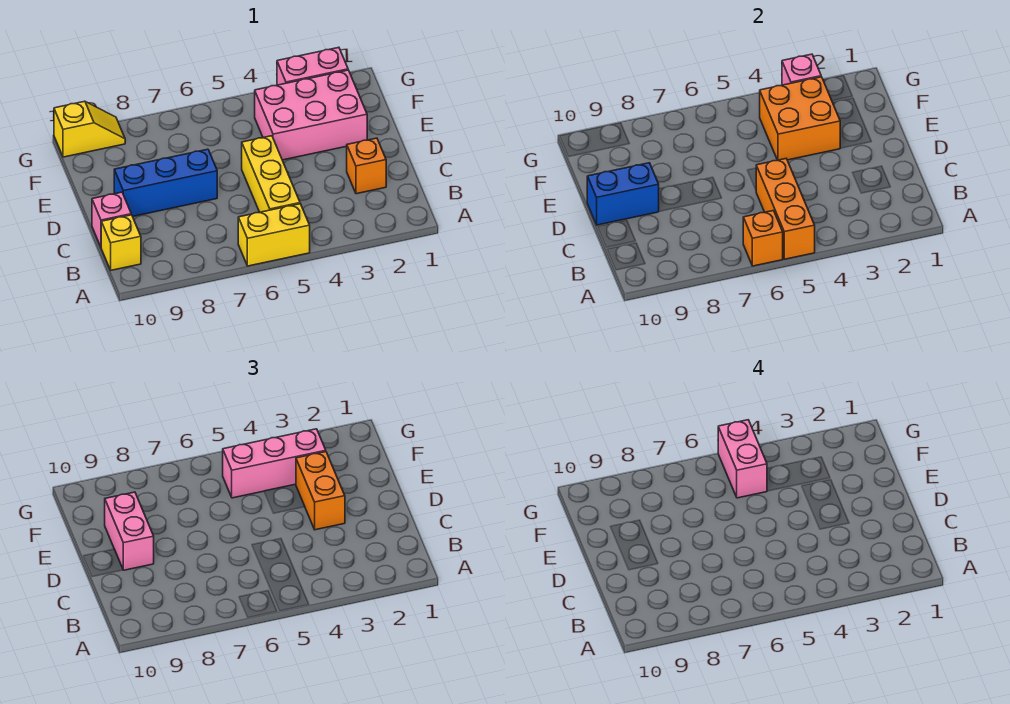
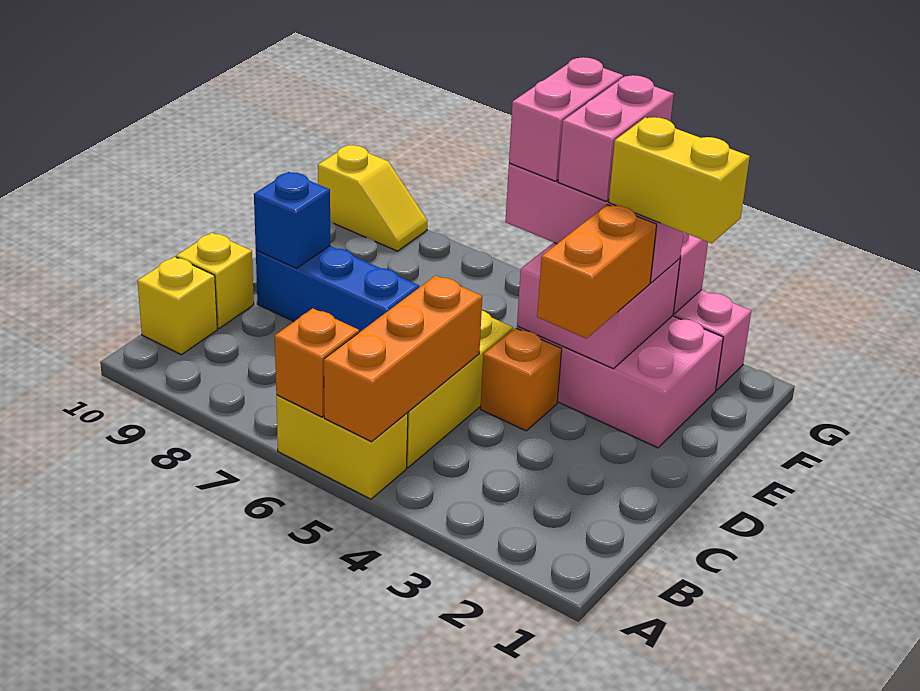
orange 1x1 brick [347,138,386,194] -> orange 1x1 brick moved to [480,328,562,431]
pink 1x1 brick [92,192,131,247] -> yellow 1x1 brick [176,233,254,328]
blue 1x2 brick [587,163,659,225] -> blue 1x1 brick [254,172,330,268]
pink 1x2 brick [105,492,154,570] -> pink 1x2 brick moved to [558,75,674,201]
orange 2x2 brick [760,77,840,160] -> pink 2x2 brick [517,243,680,369]
none -> yellow 1x2 brick [609,117,750,243]

